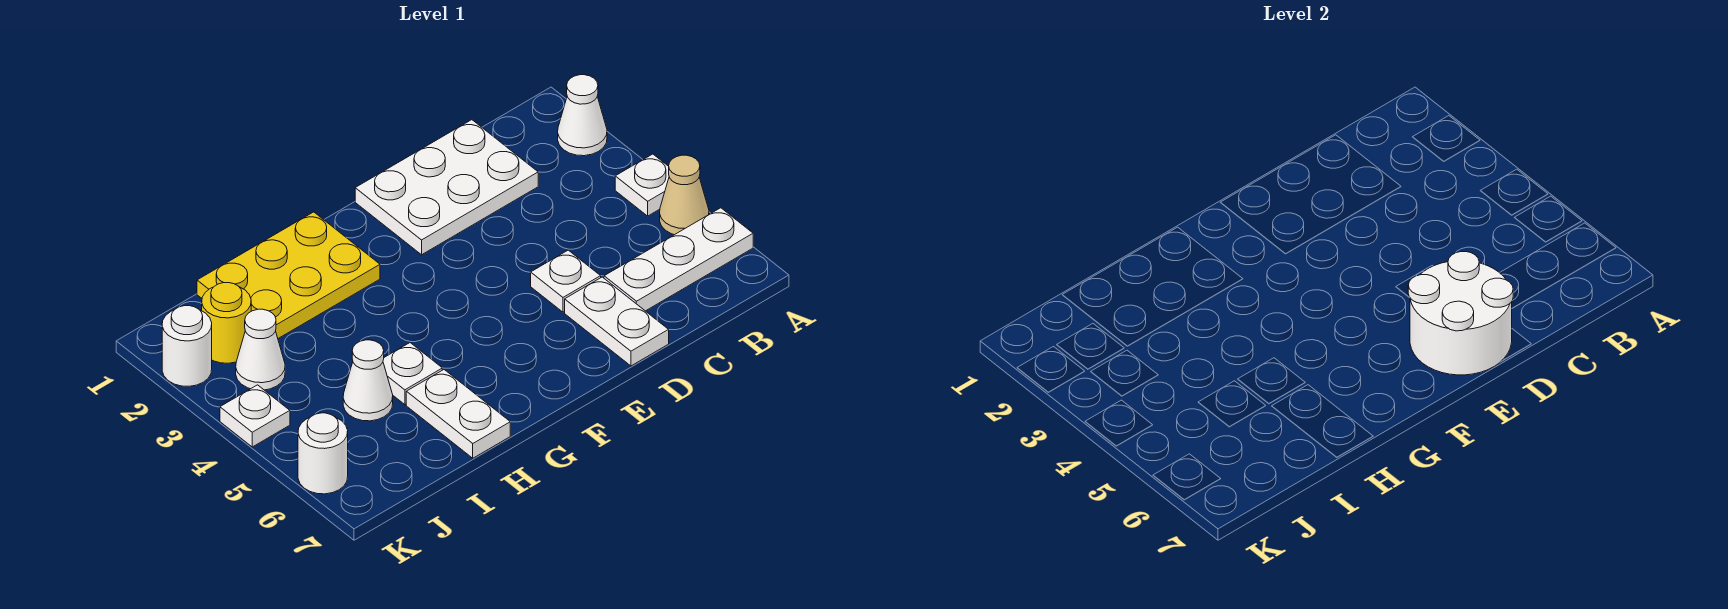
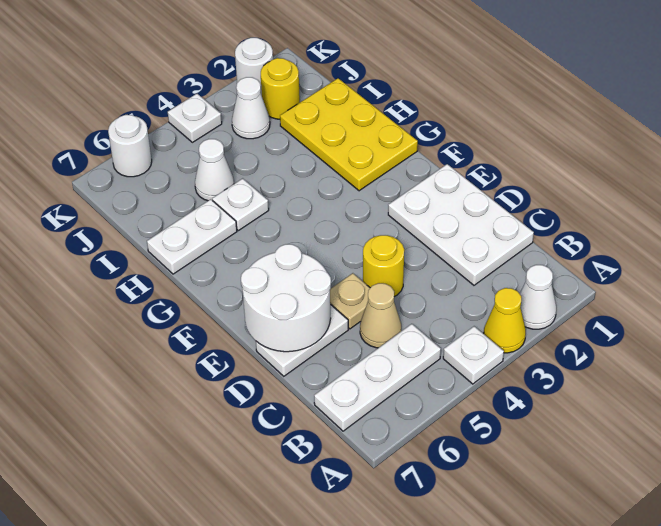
none -> yellow 1x1 cone [484,288,526,353]
tan 1x1 cone [660,155,709,235] -> tan 1x1 cone moved to [360,283,401,348]
white 1x3 plate [604,208,753,311] -> white 1x3 plate turned to [314,324,441,431]
none -> yellow 1x1 round brick [363,235,404,297]
white 1x1 plate [531,250,601,312] -> tan 1x1 plate [330,273,370,329]

